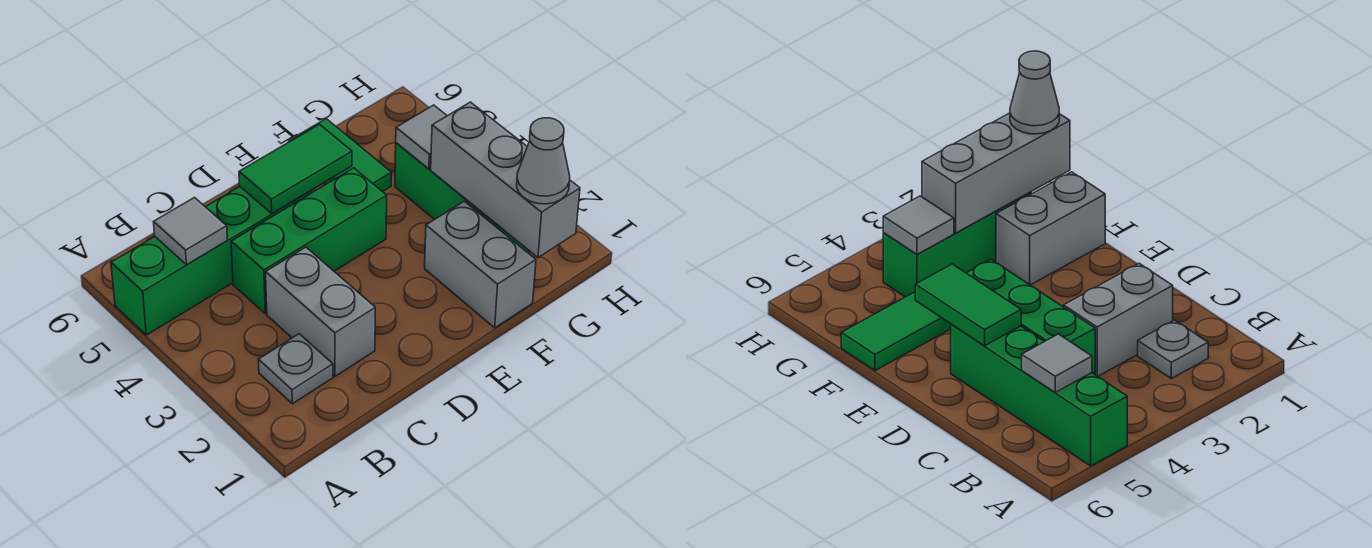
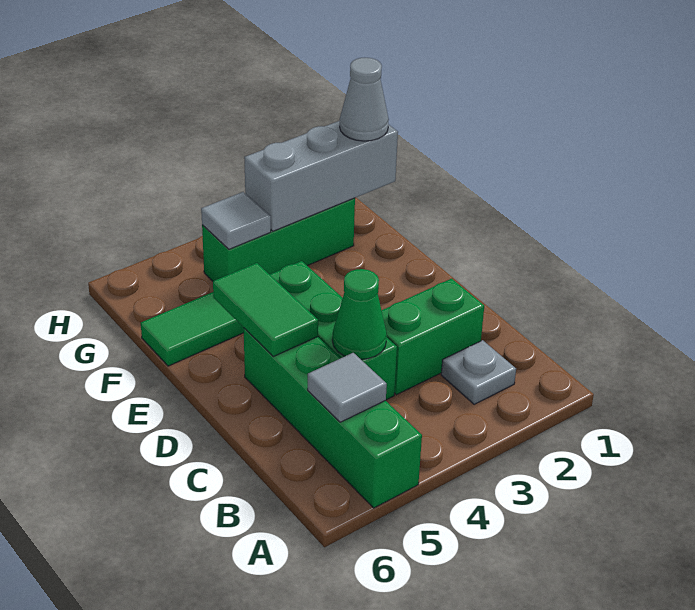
grey 1x2 brick [266,247,375,376] -> green 1x2 brick [382,279,484,395]
none -> green 1x1 cone [332,269,387,359]
grey 1x2 brick [425,201,536,328] -> none

